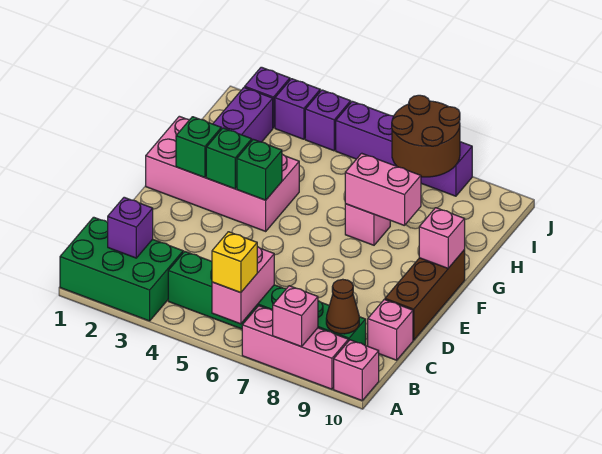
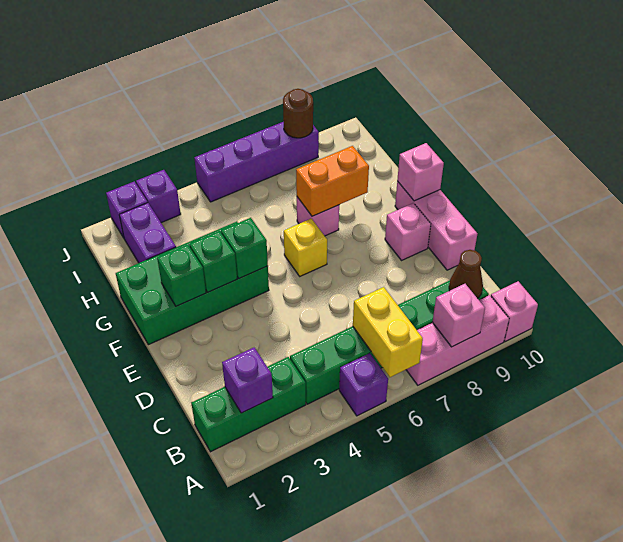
green 2x3 brick [60,217,183,321] -> green 1x3 brick [191,357,306,452]
pink 1x2 brick [212,247,274,324] -> yellow 1x2 brick [353,287,423,377]
yellow 1x1 brick [212,232,257,293] -> yellow 1x1 brick moved to [284,219,327,276]
pink 1x1 brick [368,300,413,360] -> pink 1x1 brick moved to [385,203,431,260]
brown 1x3 brick [385,250,465,340] -> pink 1x3 brick [395,181,477,270]
pink 2x4 brick [146,116,299,231] -> green 2x4 brick [116,222,269,345]
pink 1x2 brick [345,153,421,226] -> orange 1x2 brick [296,146,369,216]
brown 2x2 round brick [392,95,460,177] -> brown 1x1 round brick [283,89,313,138]
purple 1x1 brick [305,90,351,151] -> purple 1x1 brick moved to [339,353,388,416]

